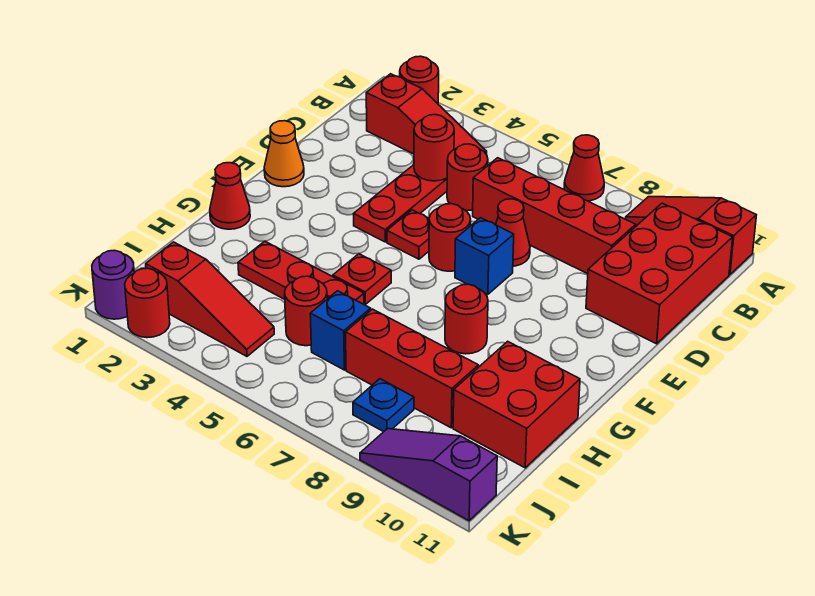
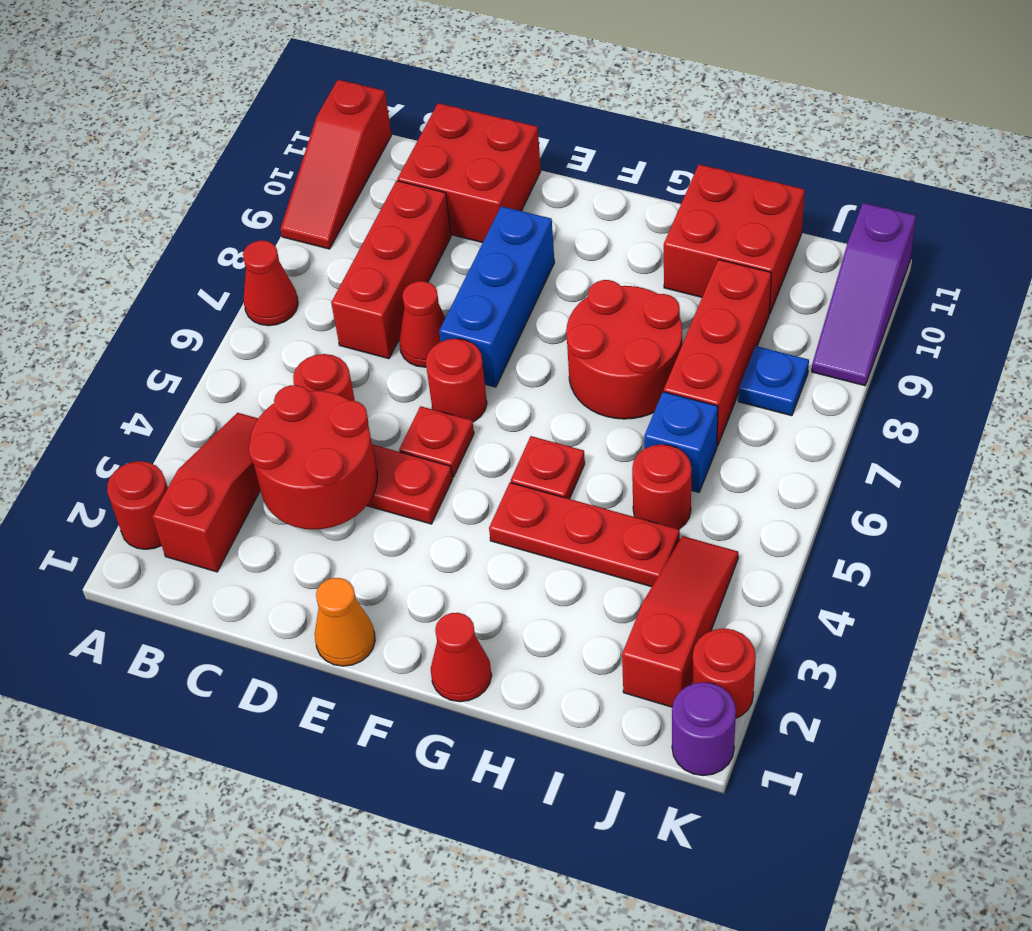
red 2x3 brick [586,203,733,344] -> red 2x2 brick [397,103,541,243]
red 1x1 round brick [414,115,454,181] -> red 2x2 round brick [249,385,377,530]
red 1x4 brick [473,158,636,274] -> red 1x3 brick [331,181,451,359]
blue 1x1 brick [455,218,514,294] -> blue 1x3 brick [439,206,555,387]
red 1x1 round brick [445,284,488,354] -> red 2x2 round brick [566,280,682,419]
red 1x3 plate [238,241,364,304] -> red 1x3 plate turned to [489,483,680,587]

